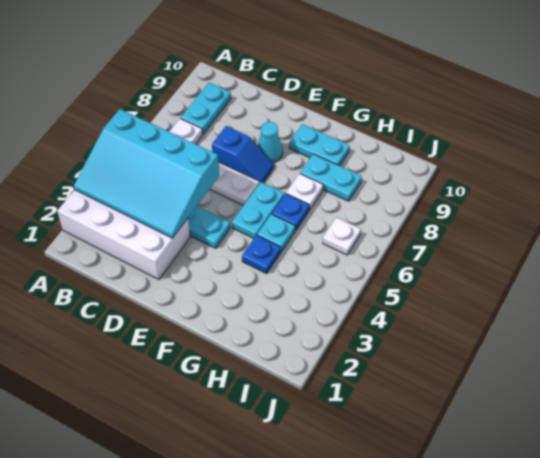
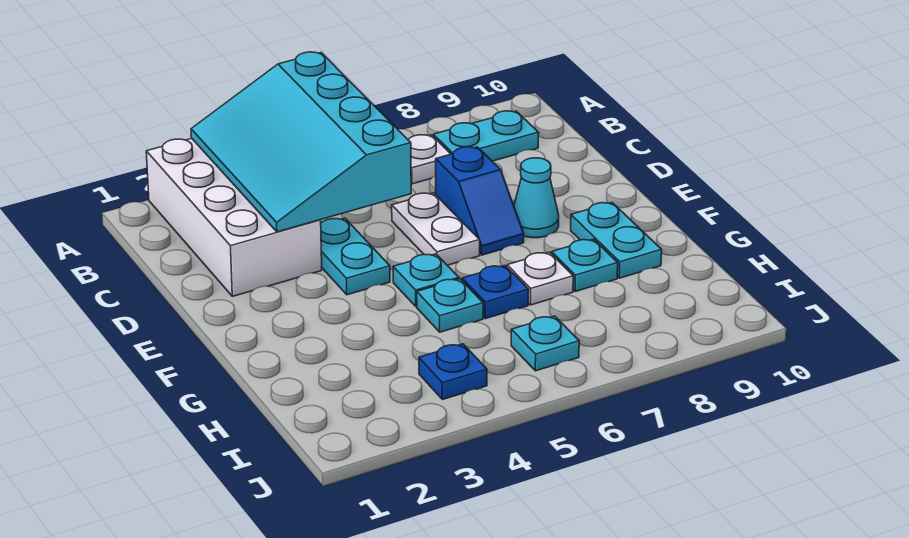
cyan 1x2 plate [232,182,284,238] -> cyan 1x1 plate [393,254,459,307]
blue 1x1 plate [242,235,281,274] -> blue 1x1 plate moved to [419,344,487,400]
cyan 1x2 plate [300,154,362,201] -> cyan 1x1 plate [552,239,618,292]
white 1x1 plate [323,217,361,255] -> cyan 1x1 plate [511,316,579,371]

